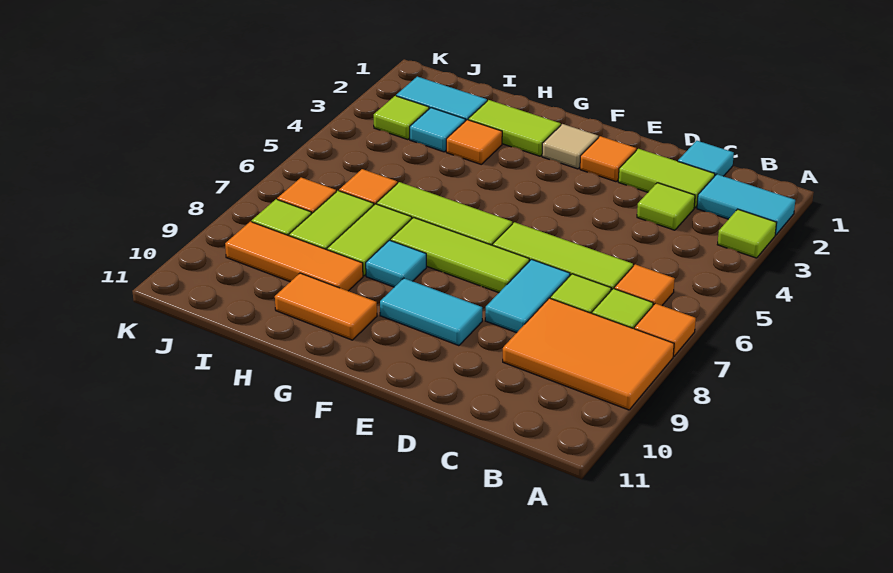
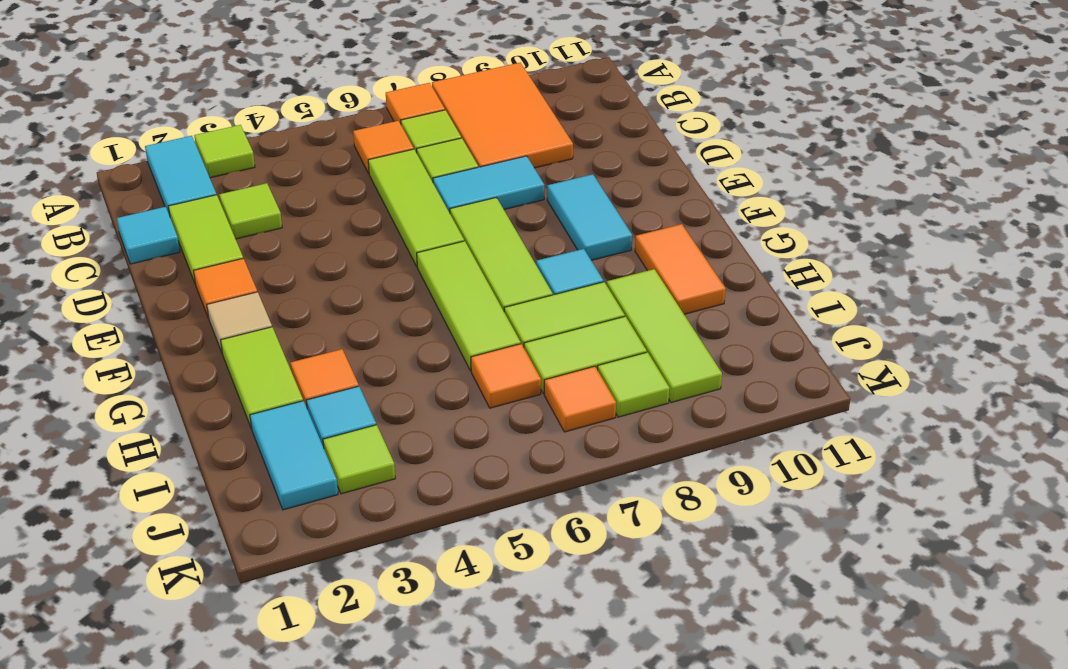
orange 1x3 tile [225,222,363,291] -> lime 1x3 tile [607,269,722,403]

